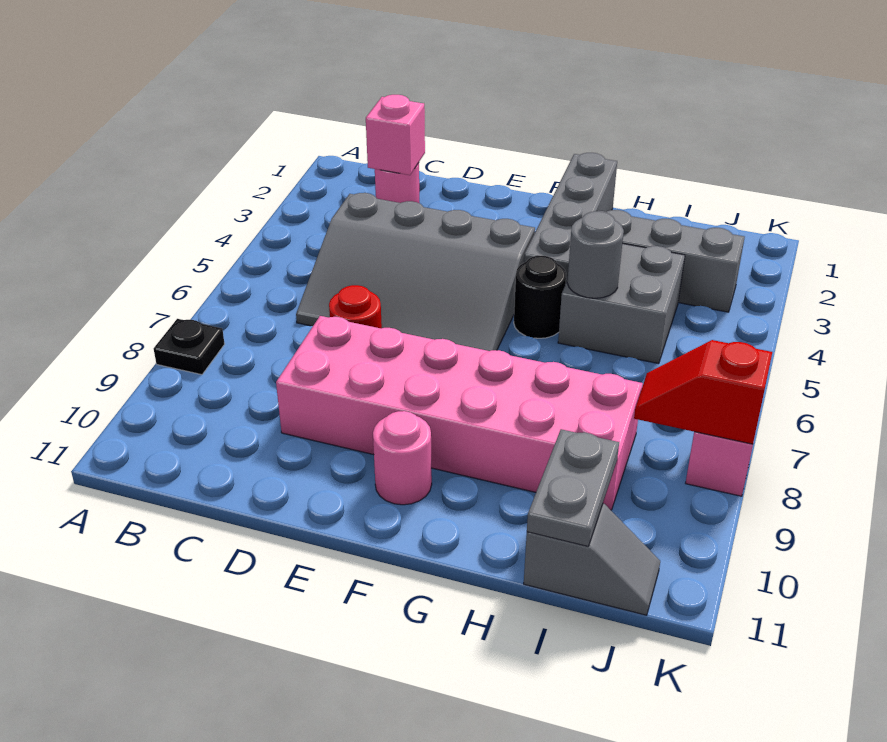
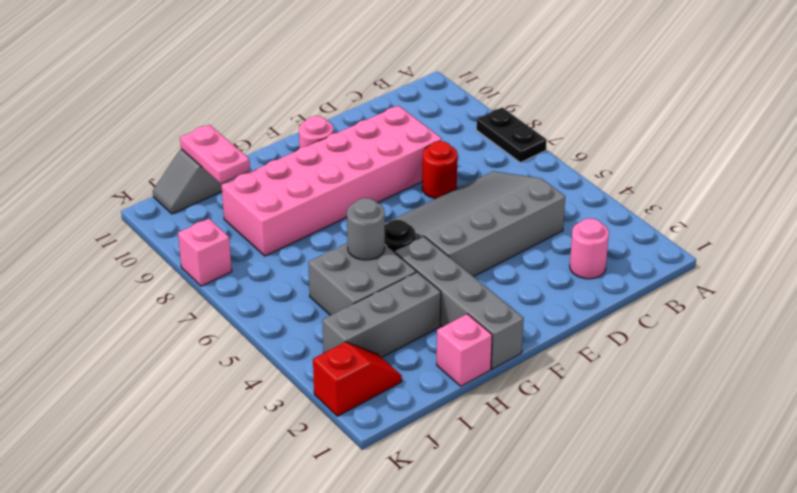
black 1x1 plate [154,319,225,375] -> black 1x2 plate [476,107,547,163]
pink 1x1 brick [366,95,425,175] -> pink 1x1 brick moved to [437,314,492,386]
grey 1x2 plate [527,429,619,546] -> pink 1x2 plate [180,125,250,183]
red 1x2 slope [634,340,772,444] -> red 1x2 slope moved to [313,342,402,416]

